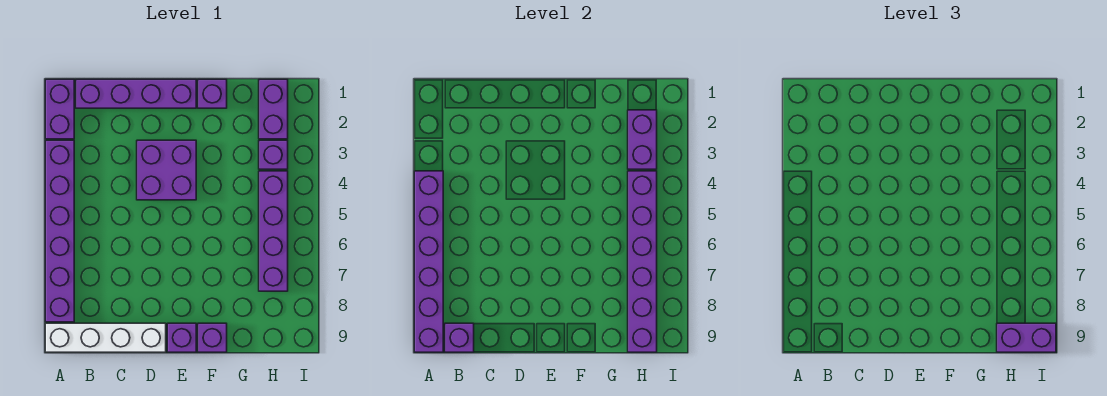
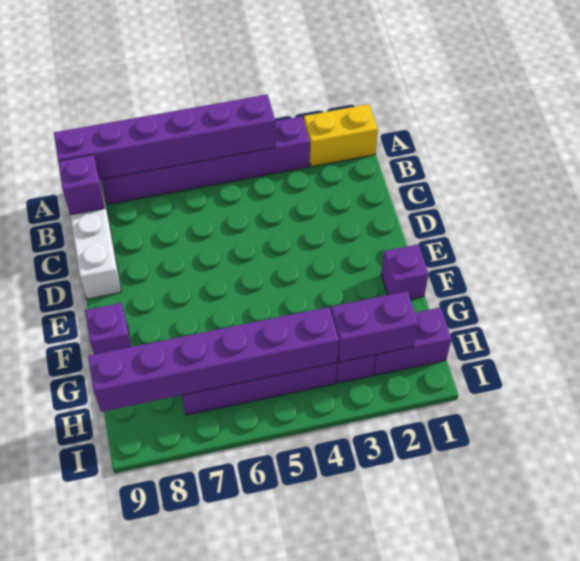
purple 1x2 brick [45,79,74,139] -> yellow 1x2 brick [304,104,378,167]
purple 1x4 brick [76,79,196,108] -> none
purple 2x2 brick [137,140,196,200] -> none
purple 1x1 brick [167,323,196,352] -> none
purple 1x2 brick [997,323,1056,352] -> none

